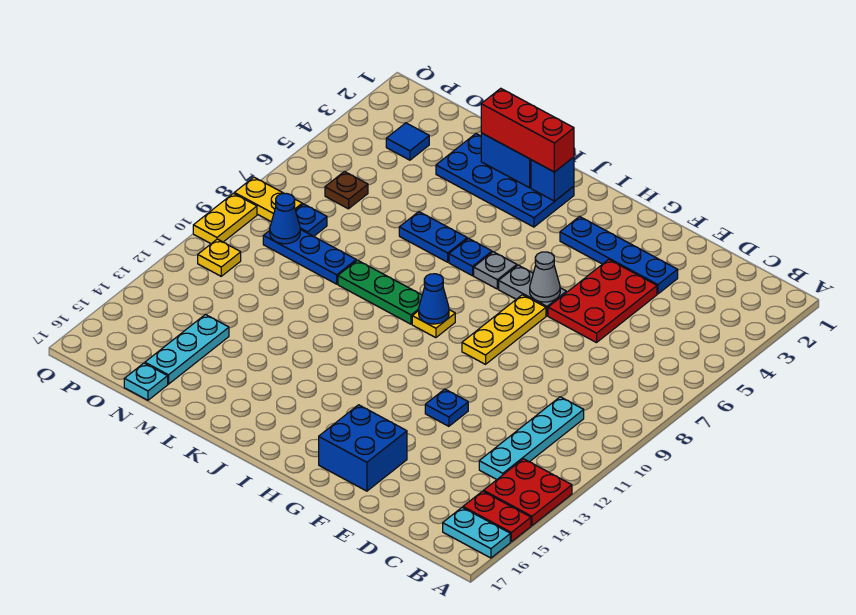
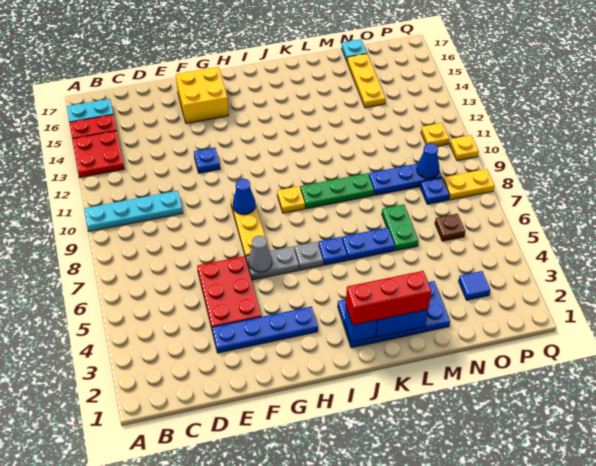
cyan 1x4 plate [479,397,584,479] -> cyan 1x4 plate turned to [84,191,183,232]
blue 2x2 brick [319,405,407,491] -> yellow 2x2 brick [176,67,229,123]
blue 1x1 cone [419,274,449,324] -> blue 1x1 cone moved to [233,179,256,215]
none -> green 1x2 plate [382,204,418,251]
cyan 1x3 plate [145,314,229,384] -> yellow 1x3 plate [347,54,386,108]
yellow 1x2 plate [193,193,257,244] -> yellow 1x1 plate [450,135,479,161]

